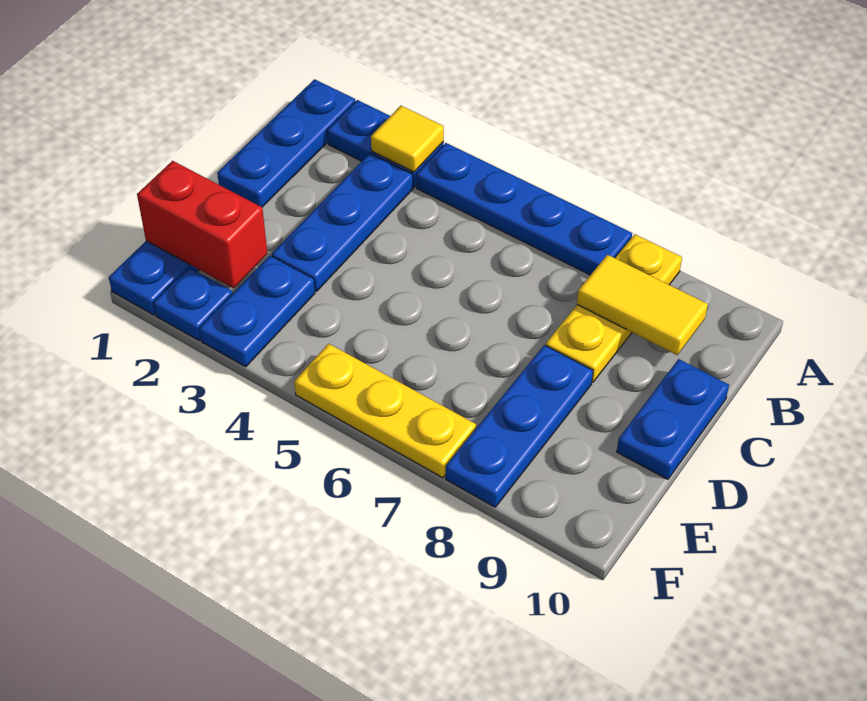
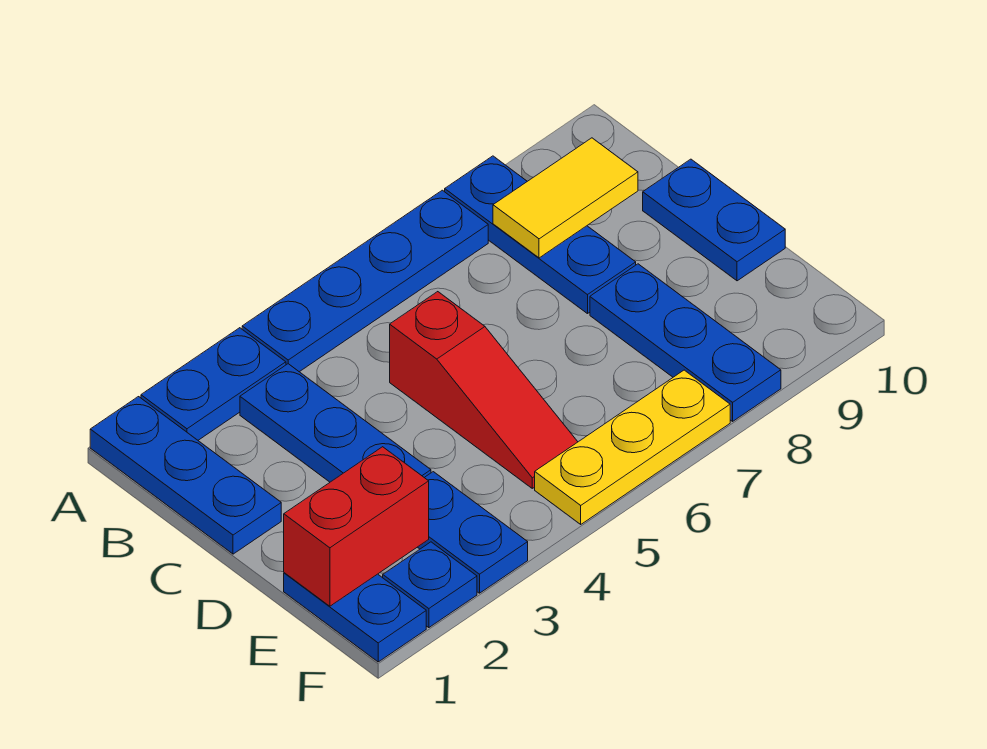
yellow 1x1 tile [371,106,444,172] -> none
yellow 1x3 plate [546,234,682,382] -> blue 1x3 plate [445,156,636,314]
none -> red 1x3 slope [390,292,578,488]

